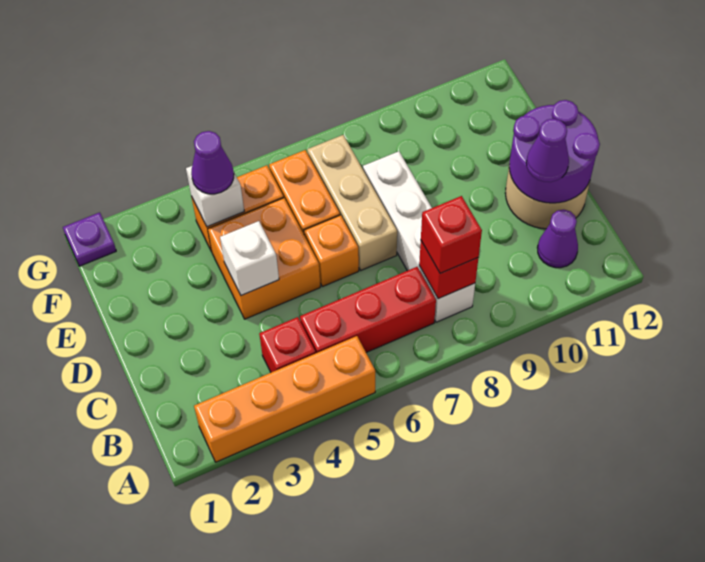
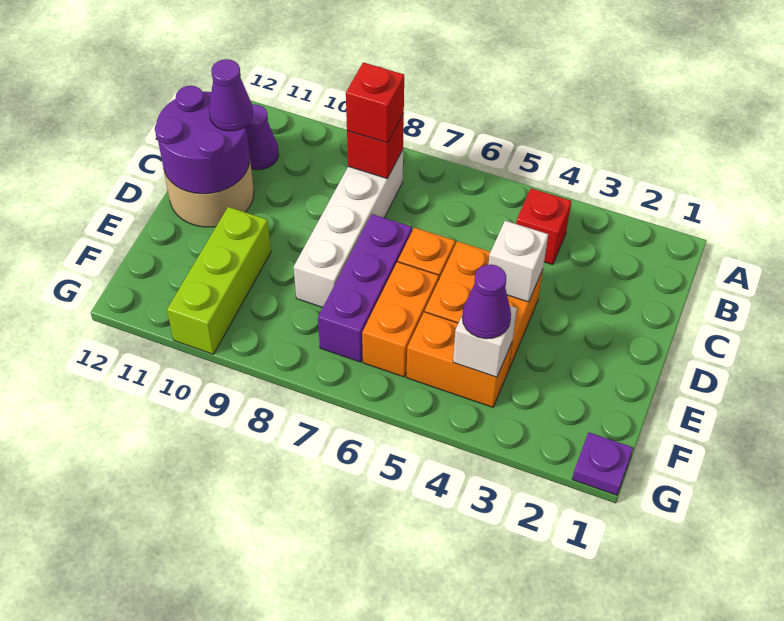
orange 1x4 brick [194,336,375,462] -> none
red 1x3 brick [300,267,436,353] -> none
tan 1x3 brick [307,135,397,270] -> purple 1x3 brick [318,214,412,362]
none -> lime 1x3 brick [167,207,271,354]

